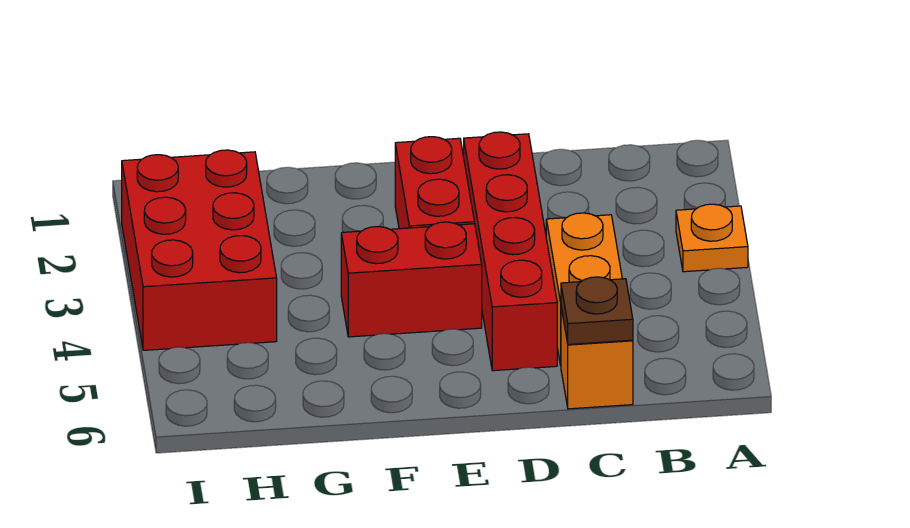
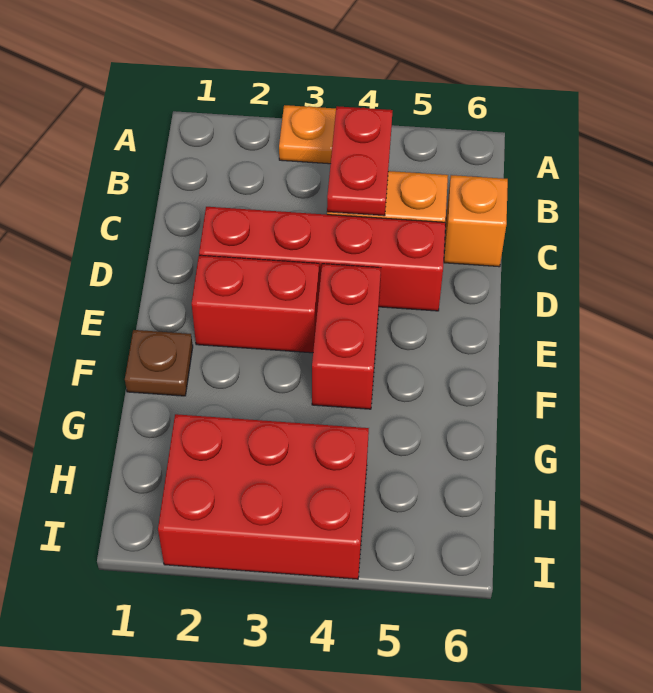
none -> red 1x2 plate [327,106,393,216]
brown 1x1 plate [561,277,633,344] -> brown 1x1 plate moved to [125,330,193,396]

